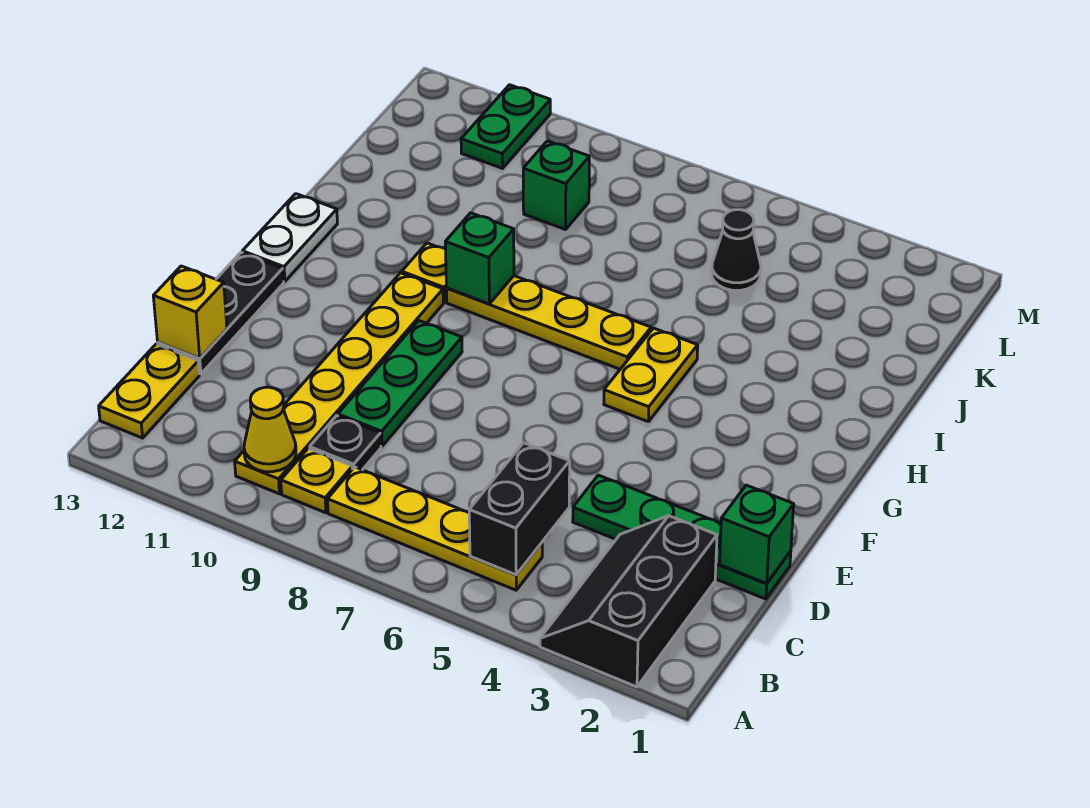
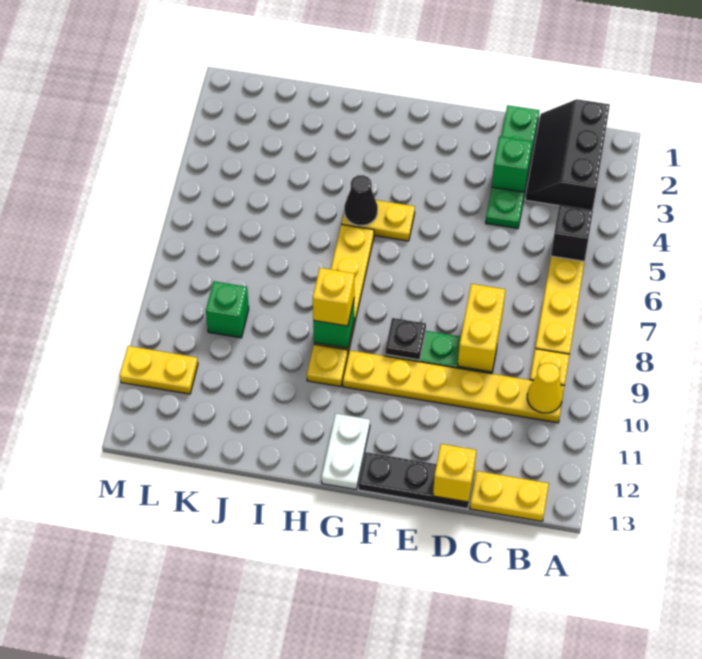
black 2x3 slope [540,516,717,687] -> black 2x3 slope turned to [525,99,610,210]
black 1x2 brick [469,443,570,575] -> black 1x1 brick [551,205,593,261]
black 1x1 plate [310,416,381,470] -> black 1x1 plate moved to [386,318,426,360]
green 1x1 brick [719,485,794,583] -> green 1x1 brick moved to [492,136,532,192]
none -> yellow 1x2 brick [458,284,506,372]
white 1x2 plate [242,194,337,282] -> white 1x2 plate turned to [321,414,370,490]
none -> yellow 1x1 brick [313,268,355,326]
black 1x1 cone [712,210,761,291] -> black 1x1 cone moved to [344,175,378,225]
green 1x2 plate [461,85,550,168] -> yellow 1x2 plate [120,346,198,394]

